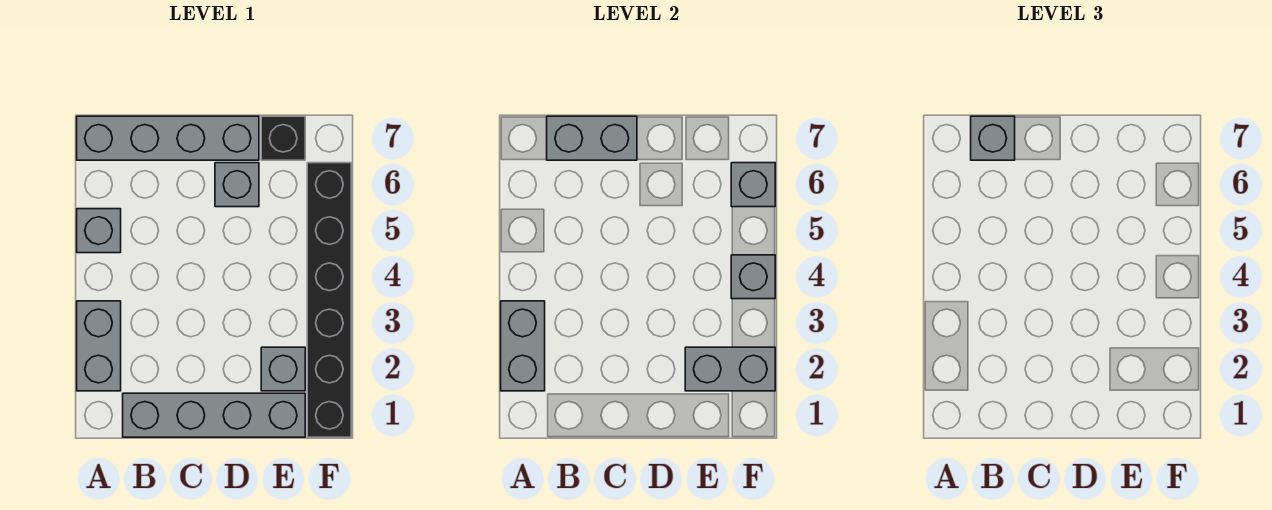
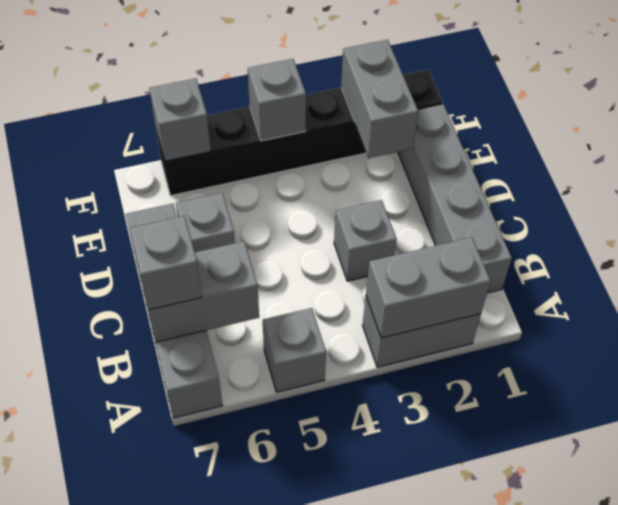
grey 1x2 brick [547,116,637,160] -> grey 1x2 brick turned to [142,241,259,342]
grey 1x1 brick [261,347,305,391] -> grey 1x1 brick moved to [334,200,397,281]
black 1x1 brick [261,116,305,160] -> none

